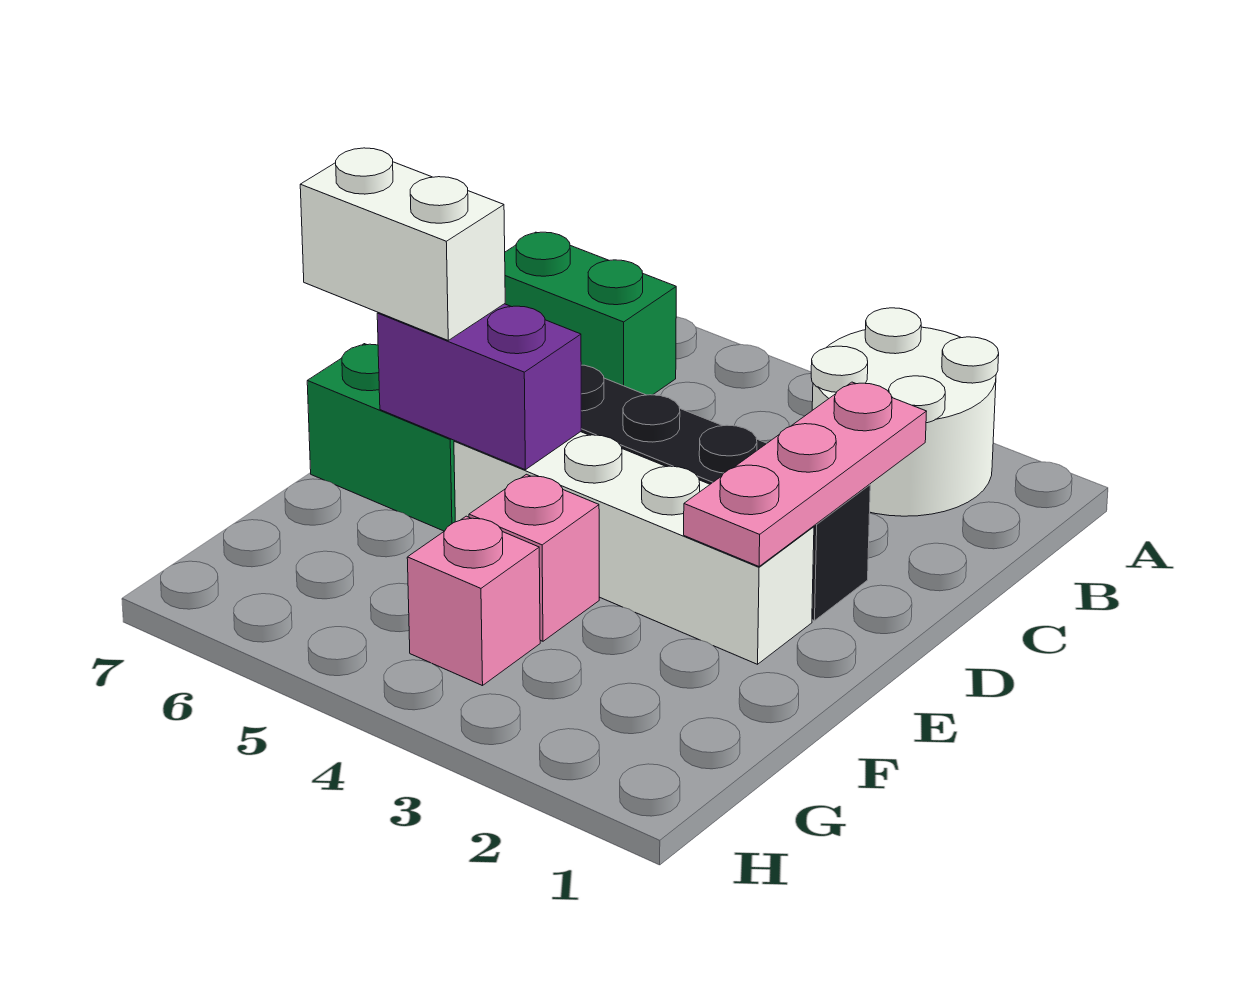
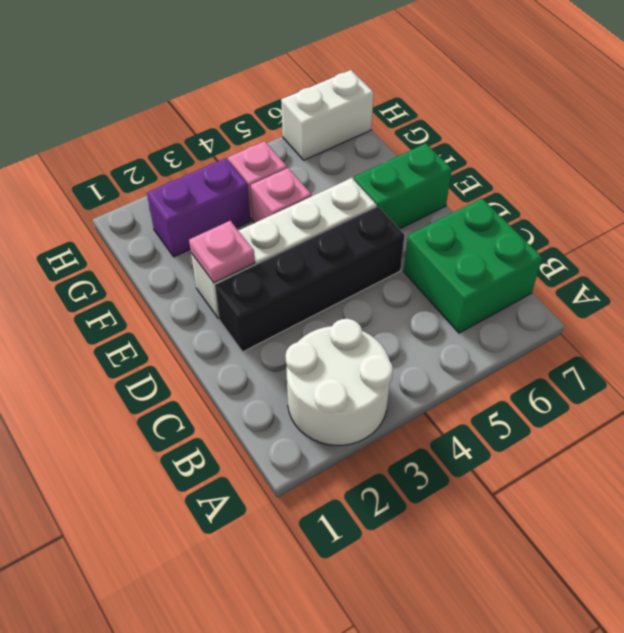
green 1x2 brick [505,232,676,395] -> green 2x2 brick [404,198,542,333]
pink 1x3 plate [684,382,927,566] -> pink 1x1 plate [189,221,255,283]
purple 1x2 brick [377,304,581,470] -> purple 1x2 brick moved to [147,158,251,257]
white 1x2 brick [300,148,505,340] -> white 1x2 brick moved to [281,70,374,160]

